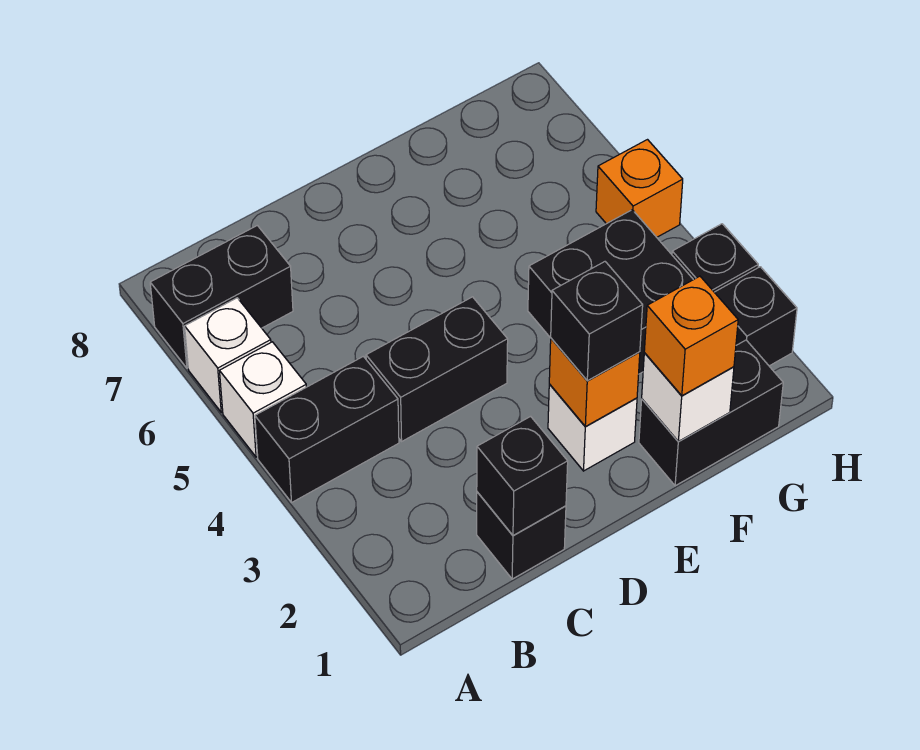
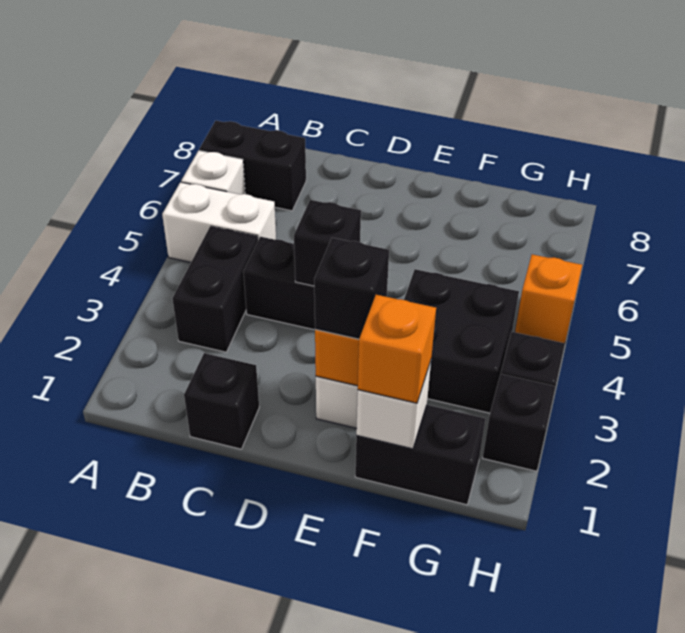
black 1x2 brick [255,356,399,502] -> black 1x2 brick turned to [172,226,258,352]
white 1x1 brick [220,342,306,457] -> white 1x2 brick [162,182,276,262]
black 1x1 brick [477,416,568,535] -> black 1x1 brick moved to [294,200,361,286]

